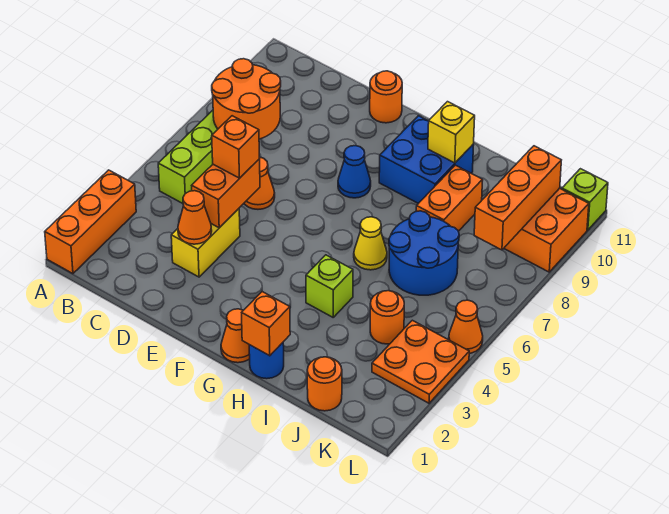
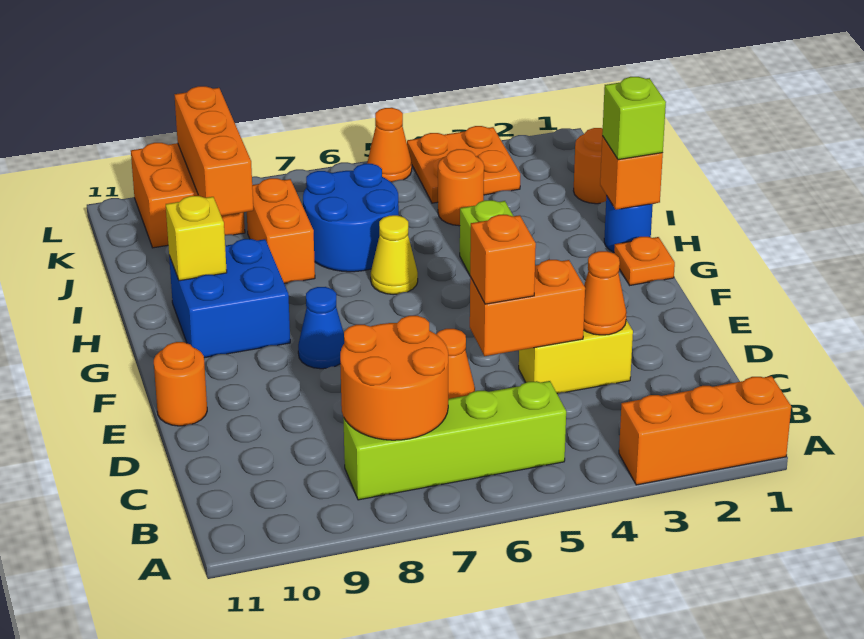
orange 1x1 cone [221,309,250,363] -> orange 1x1 plate [614,237,675,285]
orange 1x2 brick [416,165,483,231] -> orange 1x2 brick turned to [247,178,315,284]
orange 1x3 brick [474,146,561,250] -> orange 1x3 brick turned to [175,86,253,216]
lime 1x1 brick [562,169,608,230] -> lime 1x1 brick moved to [602,77,666,160]

